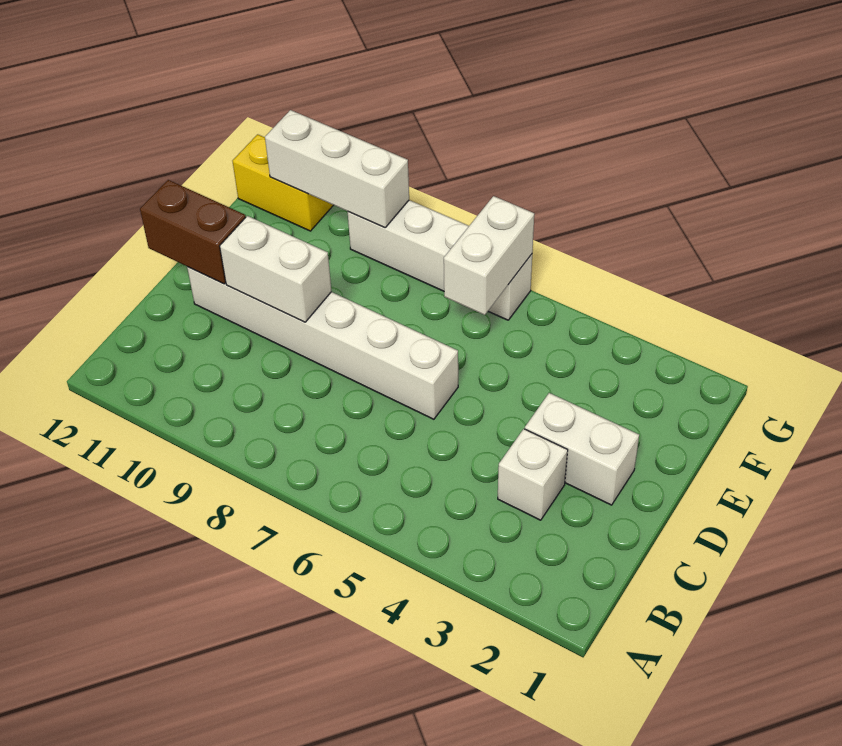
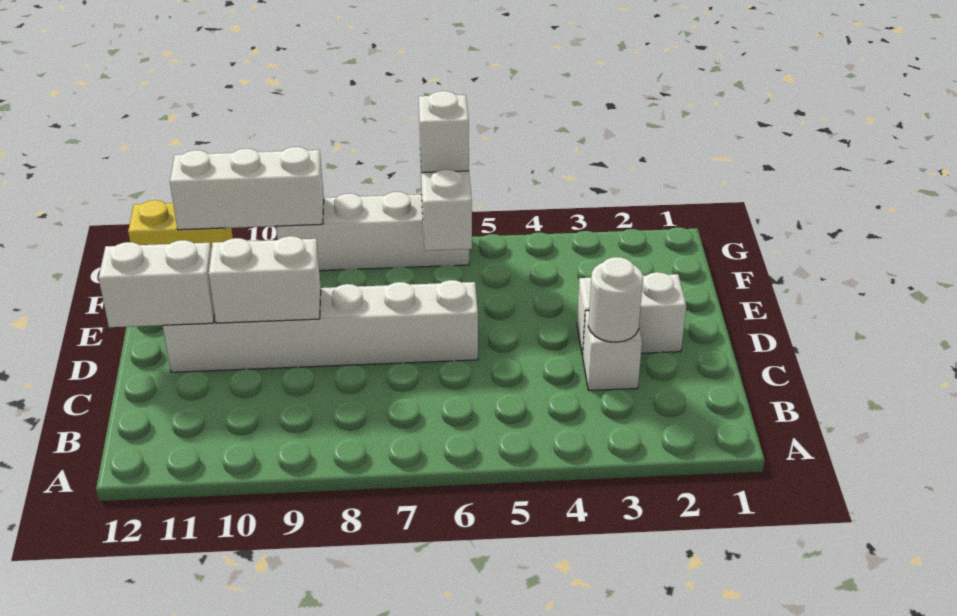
none -> white 1x1 round brick [588,257,643,342]
brown 1x2 brick [140,180,246,284] -> white 1x2 brick [99,240,214,327]
none -> white 1x1 brick [419,91,469,173]

